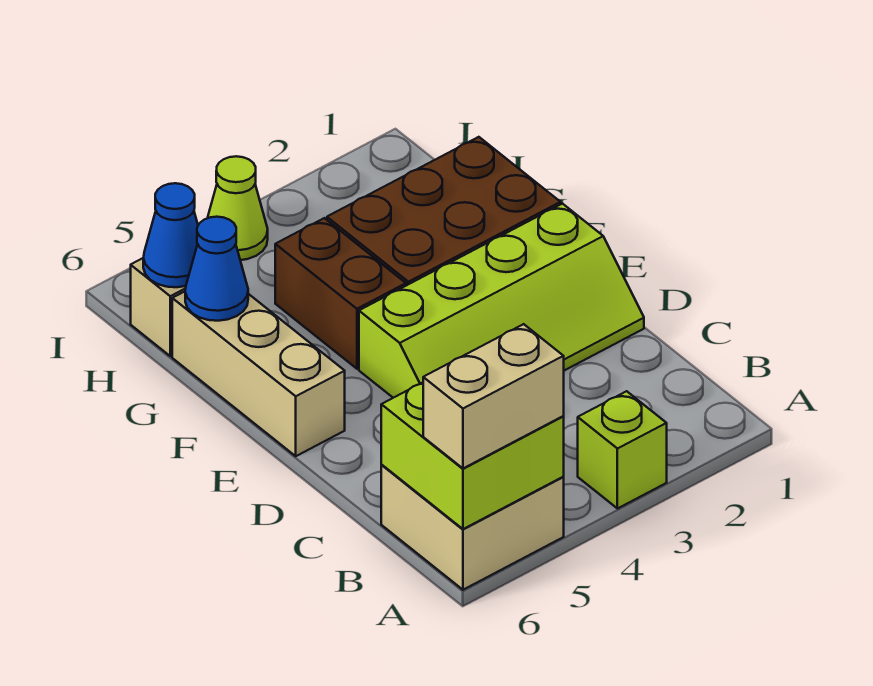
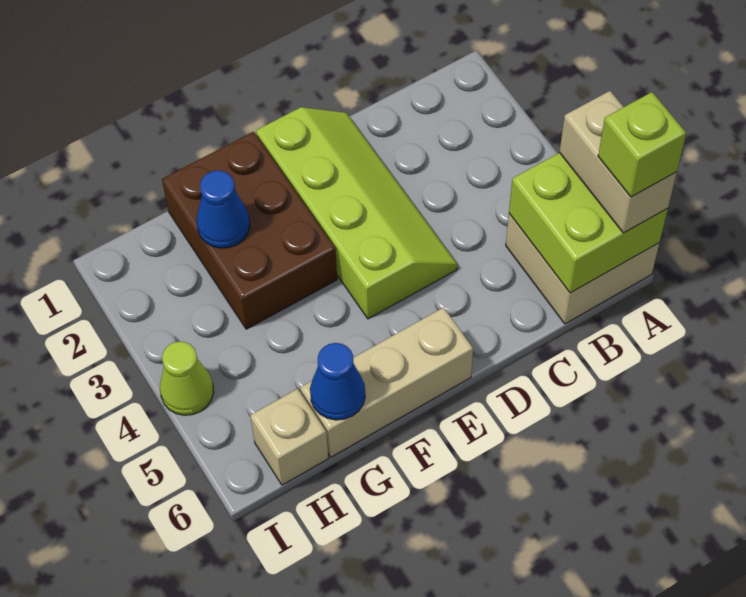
lime 1x1 brick [578,391,667,509] -> lime 1x1 brick moved to [598,92,686,197]
brown 1x2 brick [275,218,406,369] -> none
blue 1x1 cone [143,183,198,287] -> blue 1x1 cone moved to [197,170,250,248]

